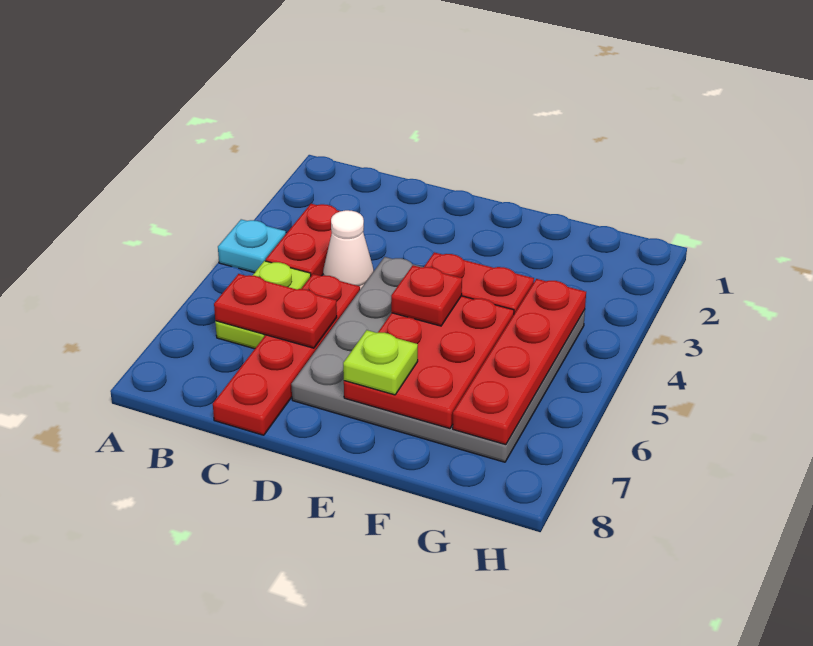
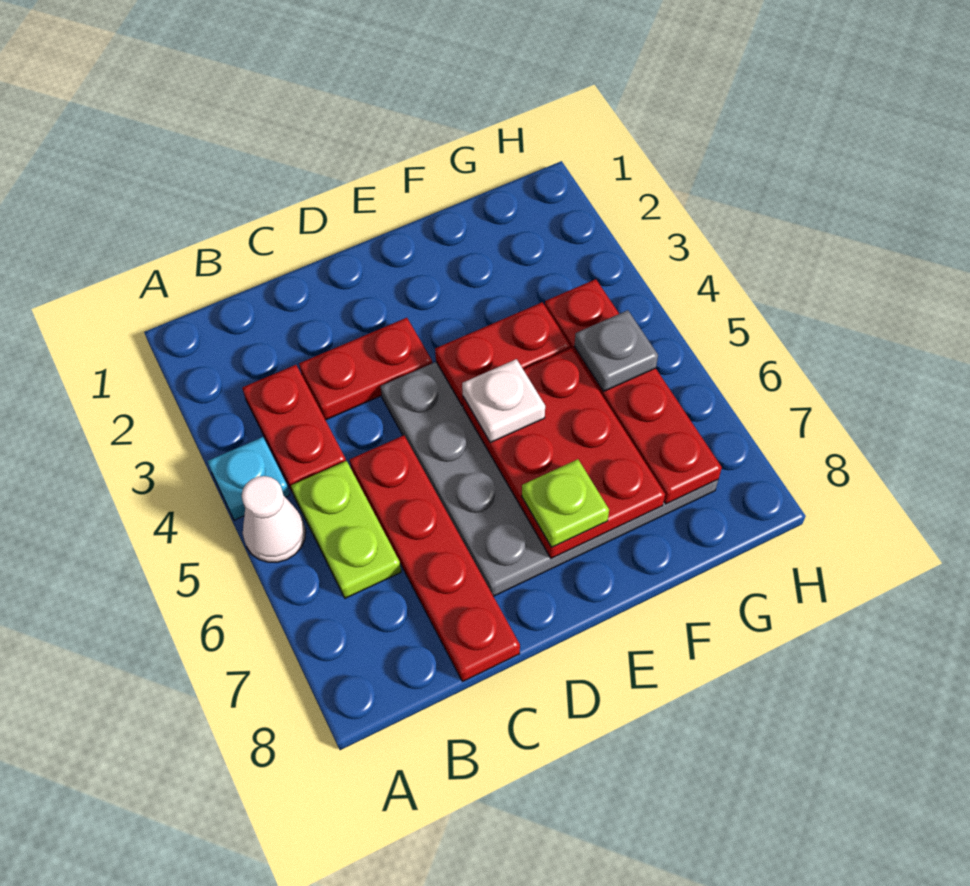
red 1x2 plate [214,274,337,348] -> red 1x2 plate moved to [299,318,432,420]
white 1x1 cone [323,210,374,289] -> white 1x1 cone moved to [242,476,306,562]
red 1x1 plate [391,265,462,326] -> white 1x1 plate [462,359,545,443]
none -> grey 1x1 plate [574,310,658,392]

